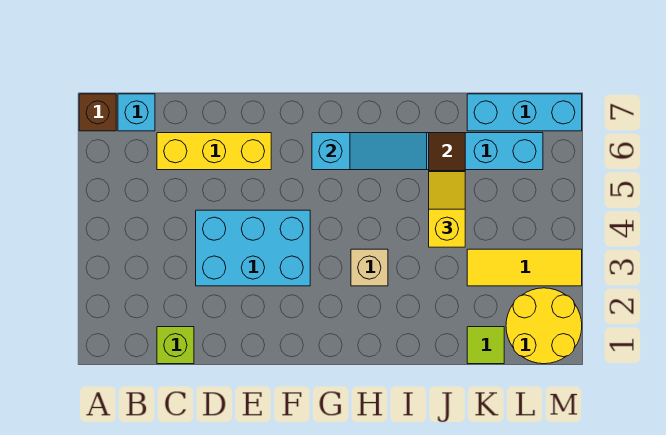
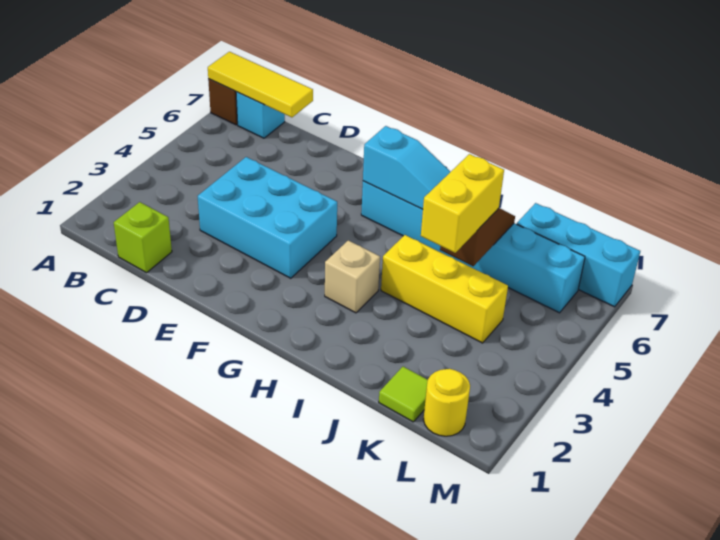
yellow 1x3 brick [157,133,271,170] -> yellow 1x3 brick moved to [381,235,508,343]
yellow 1x2 slope [429,172,465,247] -> yellow 1x2 brick [421,154,504,253]
yellow 1x3 tile [467,249,582,286] -> yellow 1x3 tile moved to [208,52,313,117]
yellow 2x2 round brick [506,288,582,364] -> yellow 1x1 round brick [424,369,470,436]

